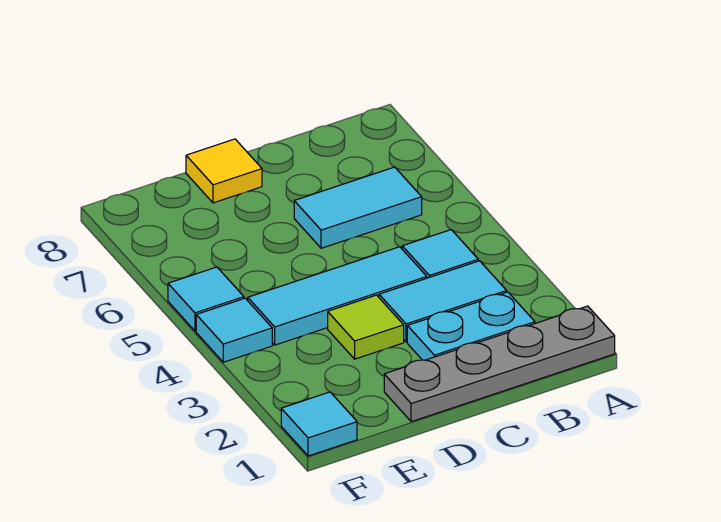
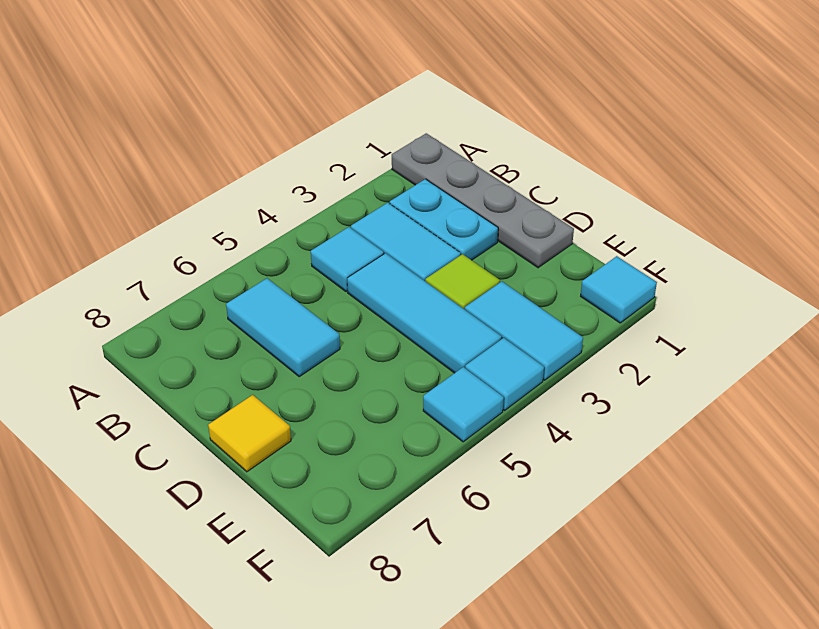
none -> cyan 1x2 tile [465,282,583,380]

